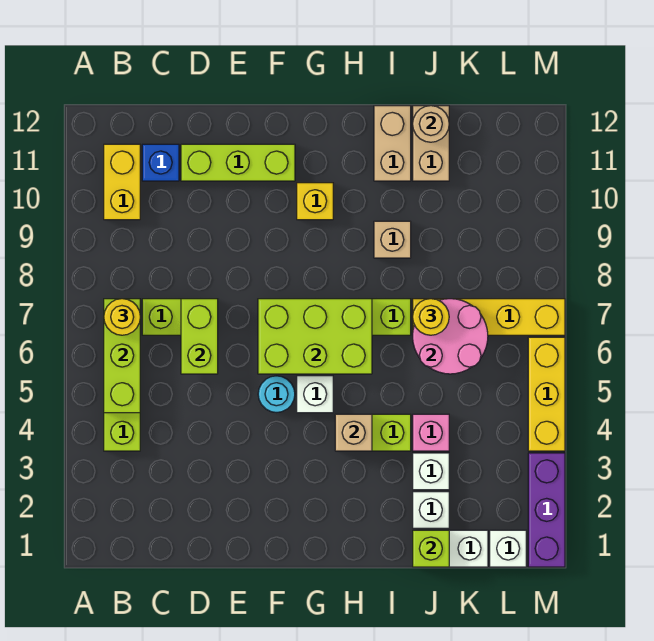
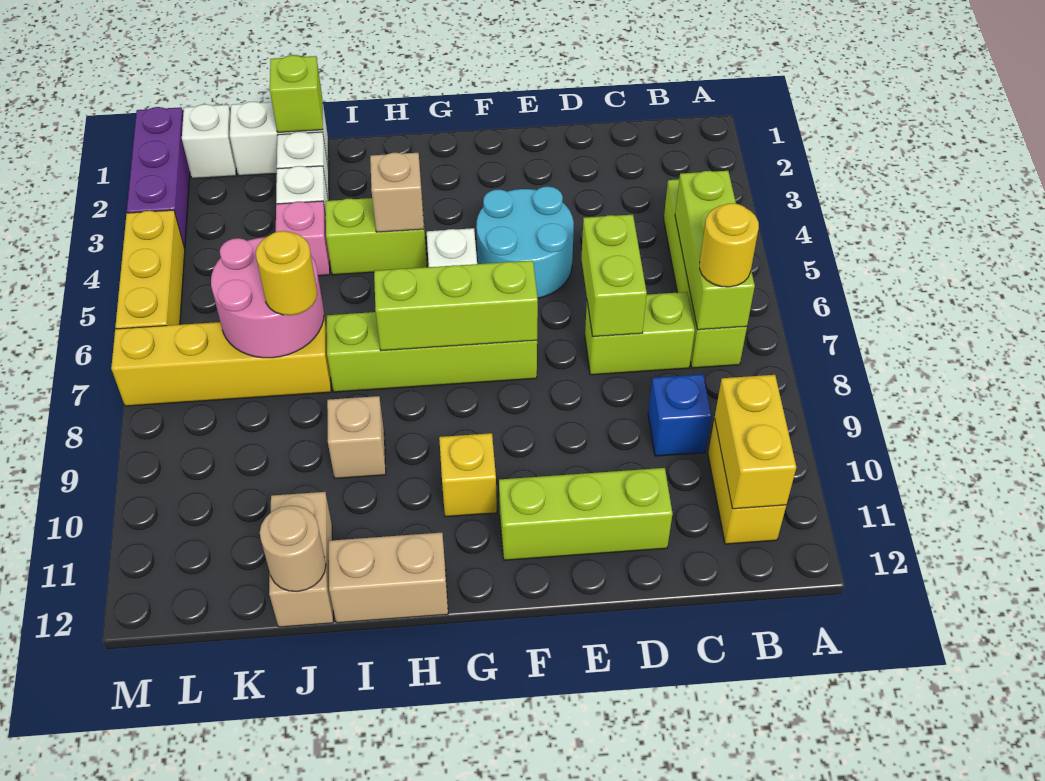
none -> yellow 1x2 brick [715,375,796,509]
blue 1x1 brick [142,144,179,181] -> blue 1x1 brick moved to [648,374,711,456]
cyan 1x1 round brick [258,376,295,412] -> cyan 2x2 round brick [476,186,574,298]
lime 2x3 brick [258,299,372,374] -> lime 1x3 brick [374,261,538,351]
tan 1x2 brick [374,106,411,181] -> tan 1x2 brick turned to [329,533,448,623]

